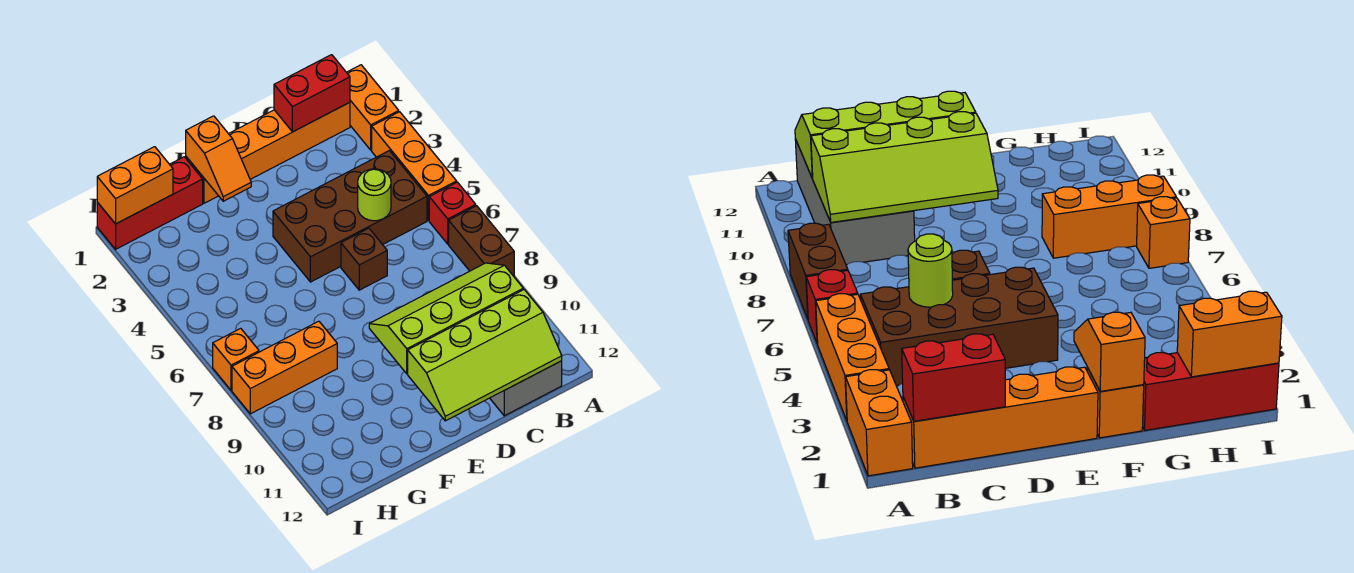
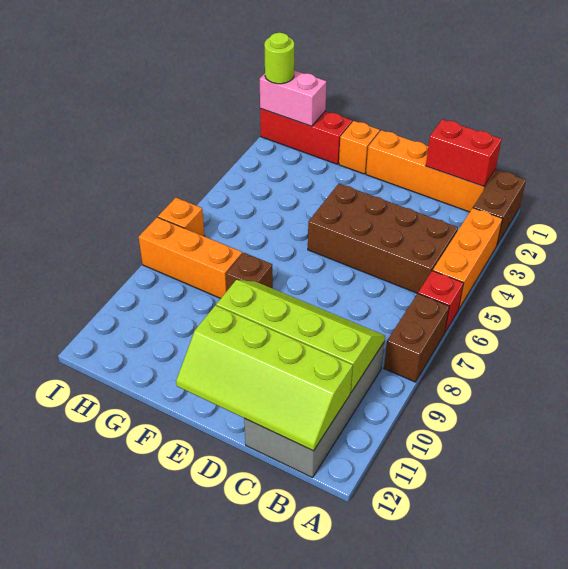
orange 1x2 brick [347,65,399,150] -> brown 1x2 brick [473,170,526,245]
lime 1x1 round brick [358,169,391,221] -> lime 1x1 round brick moved to [264,33,294,84]
brown 1x1 brick [341,228,387,290] -> brown 1x1 brick moved to [226,253,273,290]
orange 1x2 slope [186,116,251,201] -> none
orange 1x2 brick [97,147,173,224] -> pink 1x2 brick [260,70,327,126]

